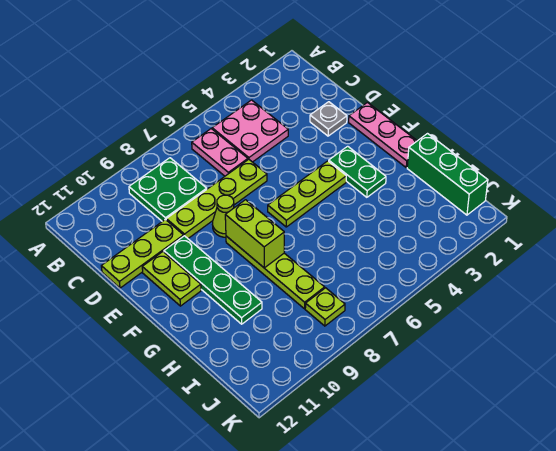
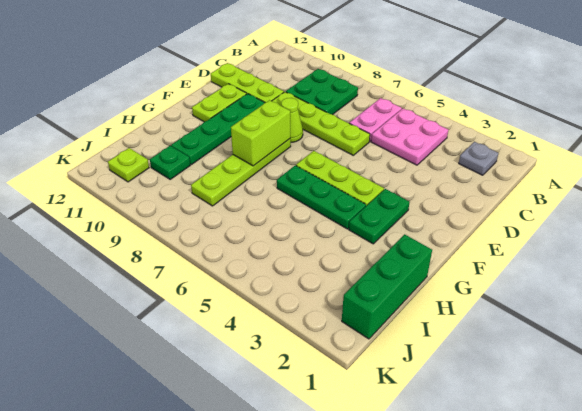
grey 1x1 plate [310,102,347,136] -> grey 1x1 plate moved to [459,142,499,175]
pink 1x3 plate [349,102,417,168] -> none
none -> green 1x3 plate [277,165,366,229]
none -> green 1x1 plate [150,146,190,179]
lime 1x1 plate [305,288,345,326] -> lime 1x1 plate moved to [108,148,149,182]

